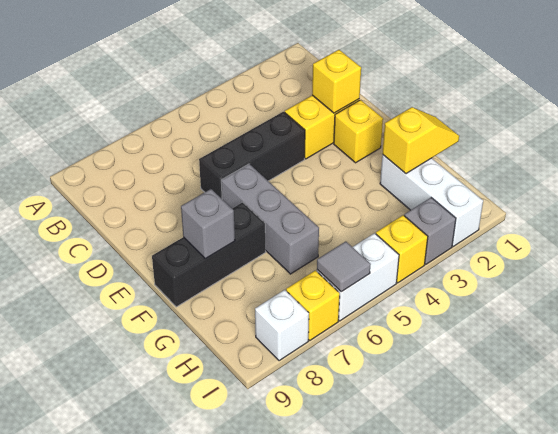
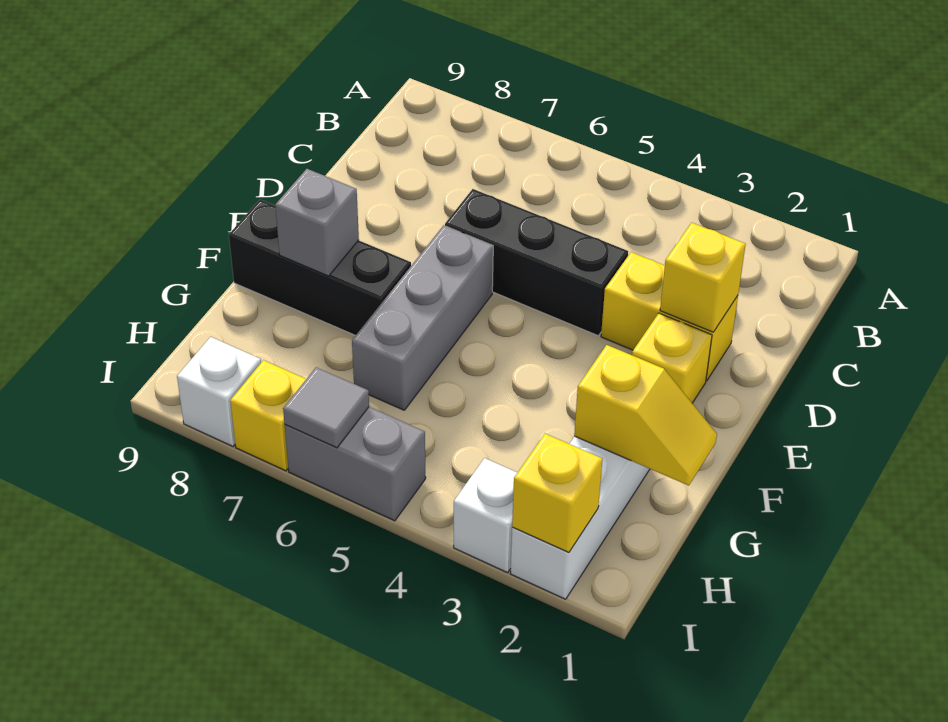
grey 1x1 brick [404,198,456,264] -> white 1x1 brick [454,458,517,573]
yellow 1x1 brick [376,215,428,283] -> yellow 1x1 brick moved to [512,434,602,552]
white 1x2 brick [317,233,399,321] -> grey 1x2 brick [285,407,426,521]

